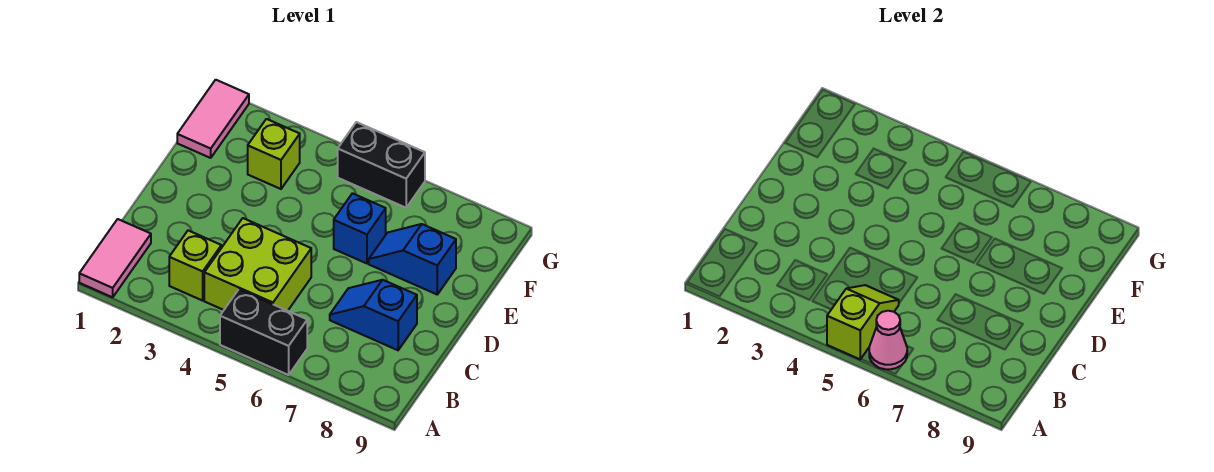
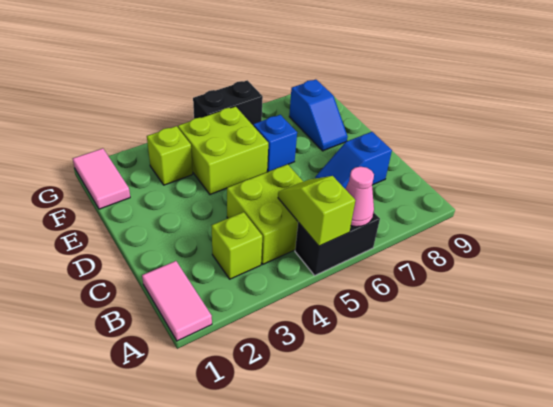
none -> lime 2x2 brick [178,106,268,194]
blue 1x2 slope [369,224,456,294] -> blue 1x2 slope turned to [289,79,348,151]

